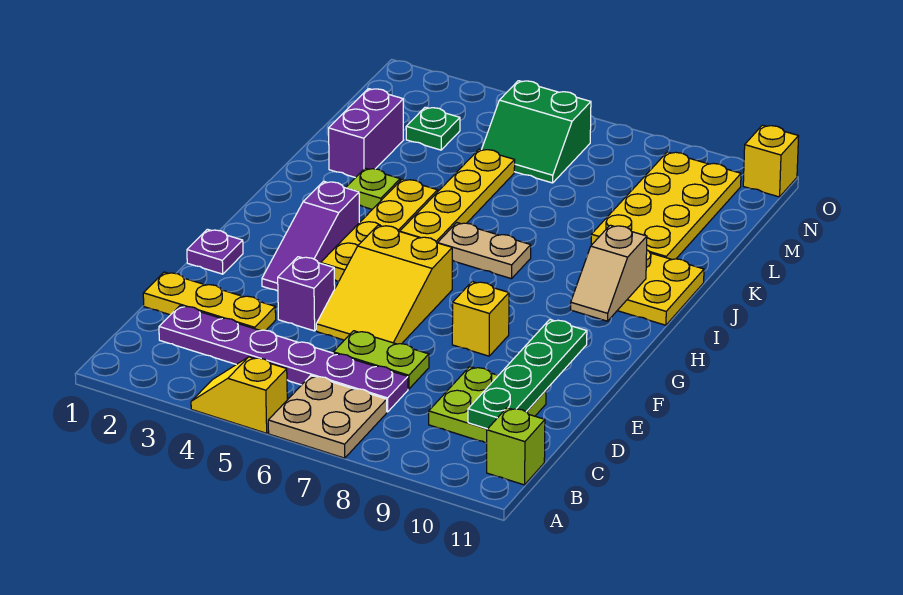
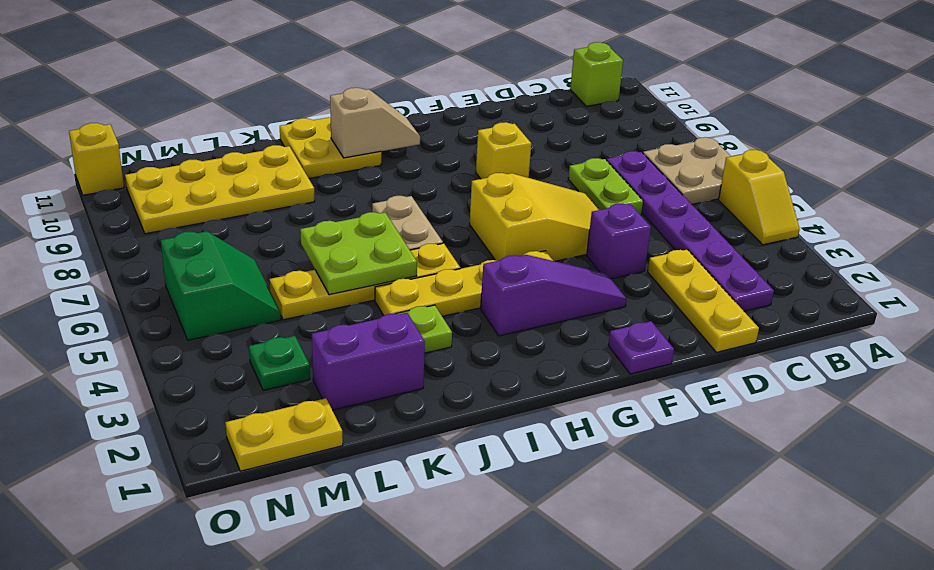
lime 2x2 plate [429,367,546,443] -> lime 2x2 plate moved to [300,212,417,295]
green 1x4 plate [468,320,587,429] -> none
none -> yellow 1x2 plate [225,398,343,471]

